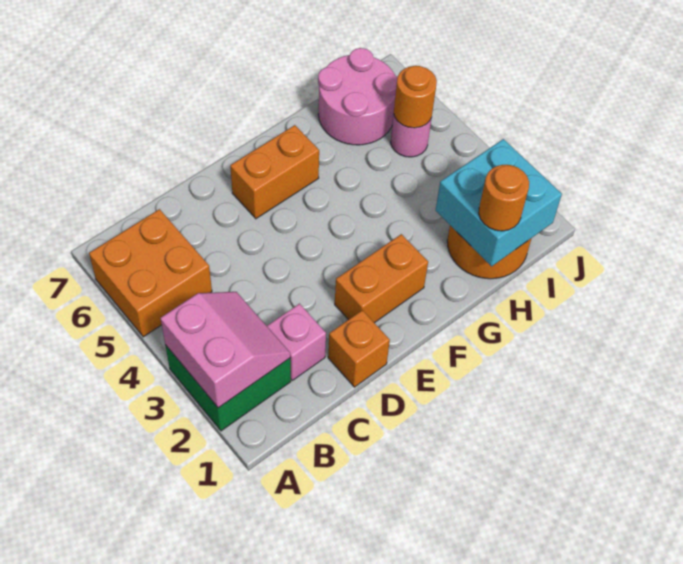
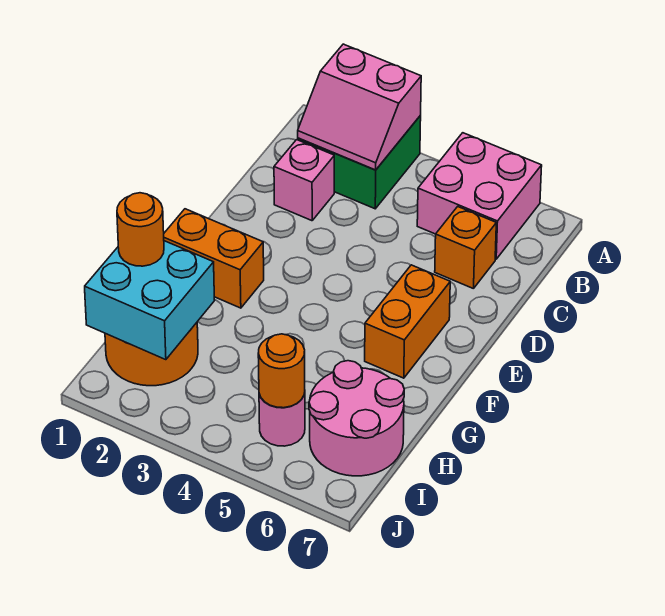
orange 2x2 brick [89,209,212,337] -> pink 2x2 brick [417,133,542,259]
orange 1x1 brick [328,310,390,387] -> orange 1x1 brick moved to [435,207,496,289]
orange 1x2 brick [335,234,428,323] -> orange 1x2 brick turned to [164,209,264,308]

